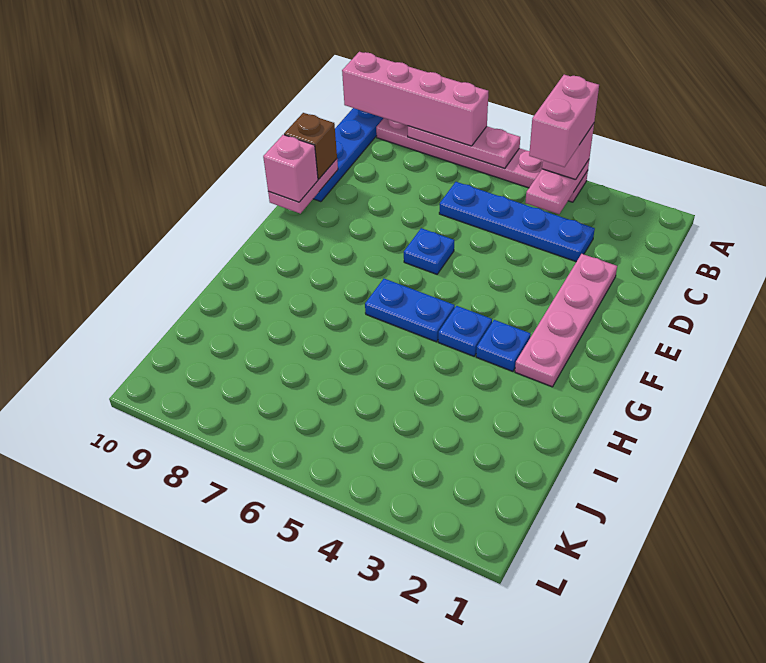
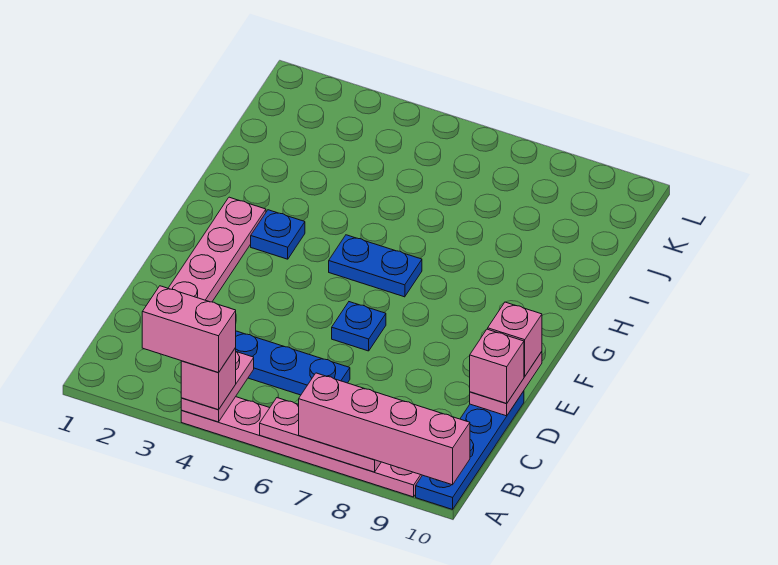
pink 1x2 brick [529,75,599,167] -> pink 1x2 brick turned to [142,286,236,373]
brown 1x1 brick [284,113,337,179] -> pink 1x1 brick [470,329,524,404]
blue 1x1 plate [438,306,492,356] -> none

